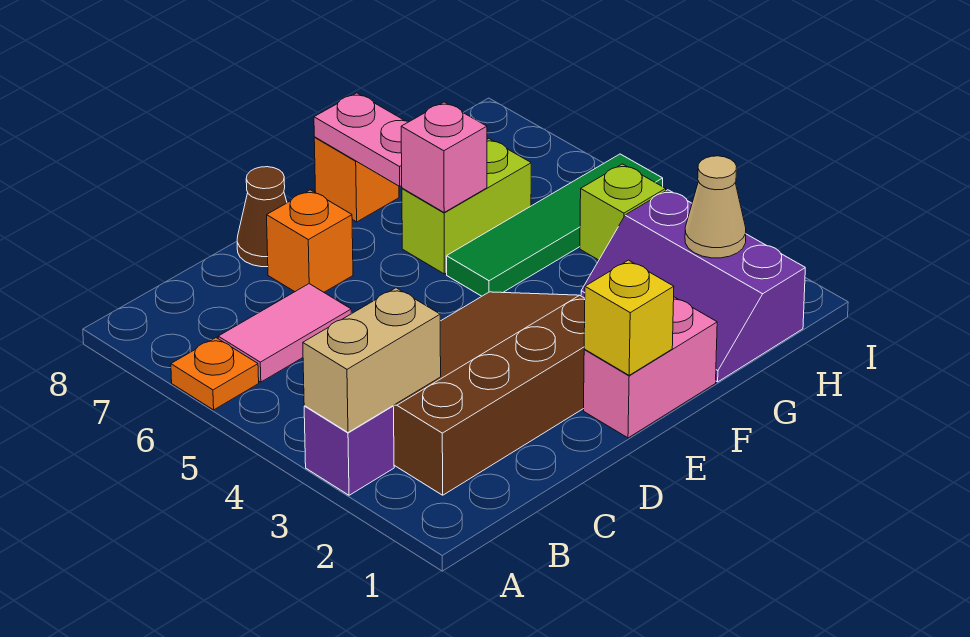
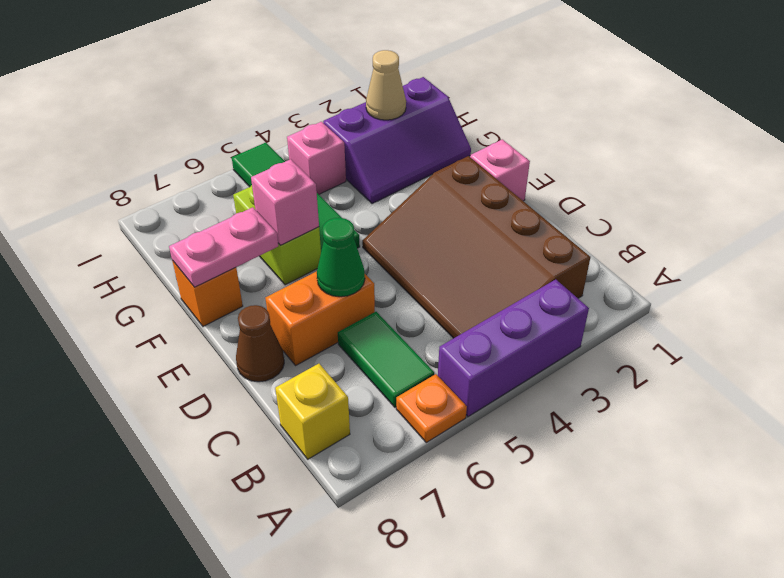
purple 1x1 brick [304,406,394,495] -> purple 1x3 brick [438,279,589,417]
tan 1x2 brick [303,288,441,432] -> none
pink 1x2 tile [218,284,351,382] -> green 1x2 tile [338,312,434,407]
none -> green 1x1 cone [317,218,365,297]
orange 1x1 brick [267,190,353,292] -> orange 1x2 brick [265,271,375,365]
pink 1x2 brick [584,297,717,438] -> pink 1x1 brick [470,139,530,201]
yellow 1x1 brick [584,260,674,375] -> yellow 1x1 brick moved to [275,364,350,459]
lime 1x1 brick [580,164,666,260] -> pink 1x1 brick [287,122,346,194]

